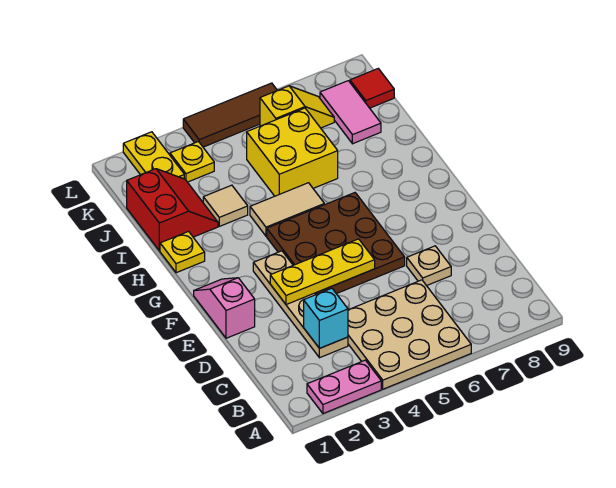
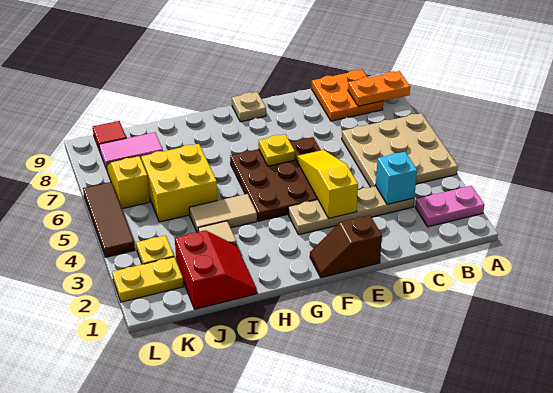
pink 1x2 plate [307,360,381,414] -> pink 1x2 plate turned to [416,186,484,227]
none -> orange 1x2 plate [348,71,410,106]
none -> orange 2x2 plate [312,70,383,121]
tan 1x1 plate [407,246,451,286] -> tan 1x1 plate moved to [232,92,266,122]
pink 1x2 slope [194,278,255,338] -> brown 1x2 slope [310,215,382,278]
yellow 1x3 plate [270,239,375,305] -> yellow 1x3 slope [297,150,358,218]
yellow 1x1 plate [160,232,205,273] -> yellow 1x1 plate moved to [259,134,295,166]
tan 1x2 tile [250,183,324,236] -> tan 1x2 tile turned to [189,194,257,232]
red 2x2 slope [127,169,218,251] -> red 2x2 slope turned to [175,230,257,309]

